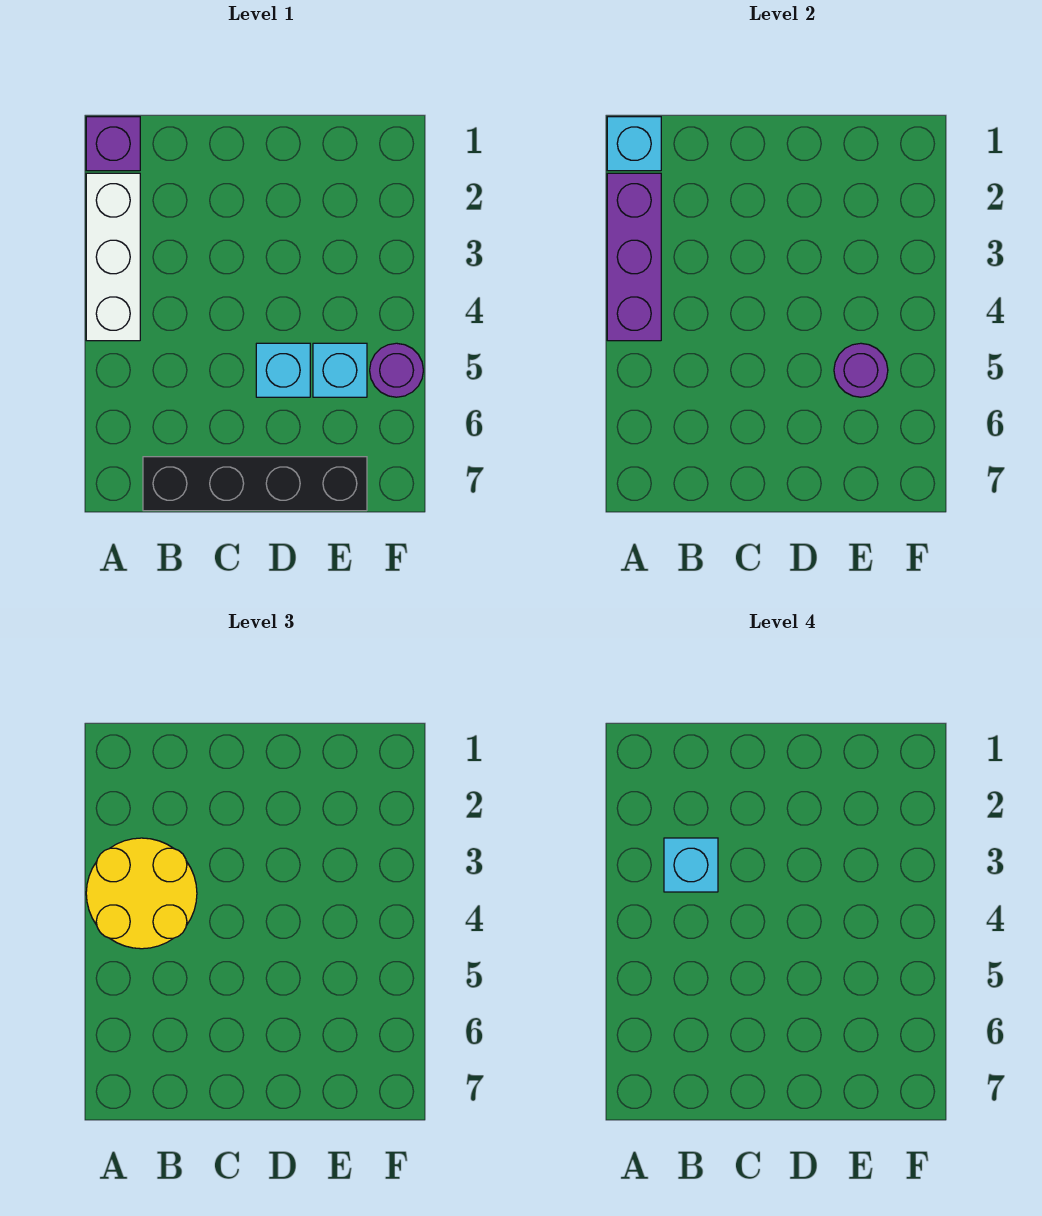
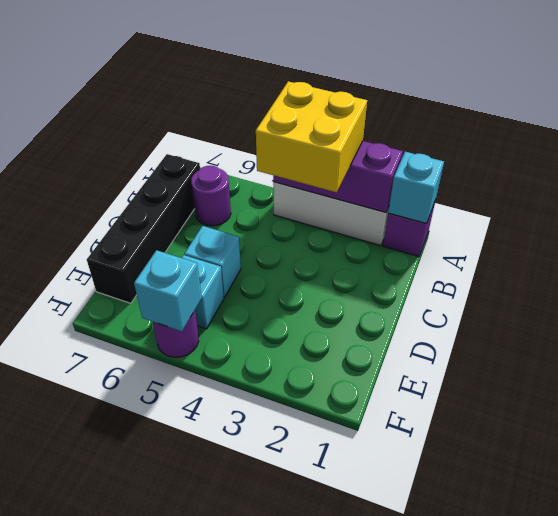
yellow 2x2 round brick [86,838,197,949] -> yellow 2x2 brick [256,81,367,192]
cyan 1x1 brick [664,838,718,892] -> cyan 1x1 brick moved to [134,250,202,331]
purple 1x1 round brick [834,343,888,397] -> purple 1x1 round brick moved to [191,166,231,226]

